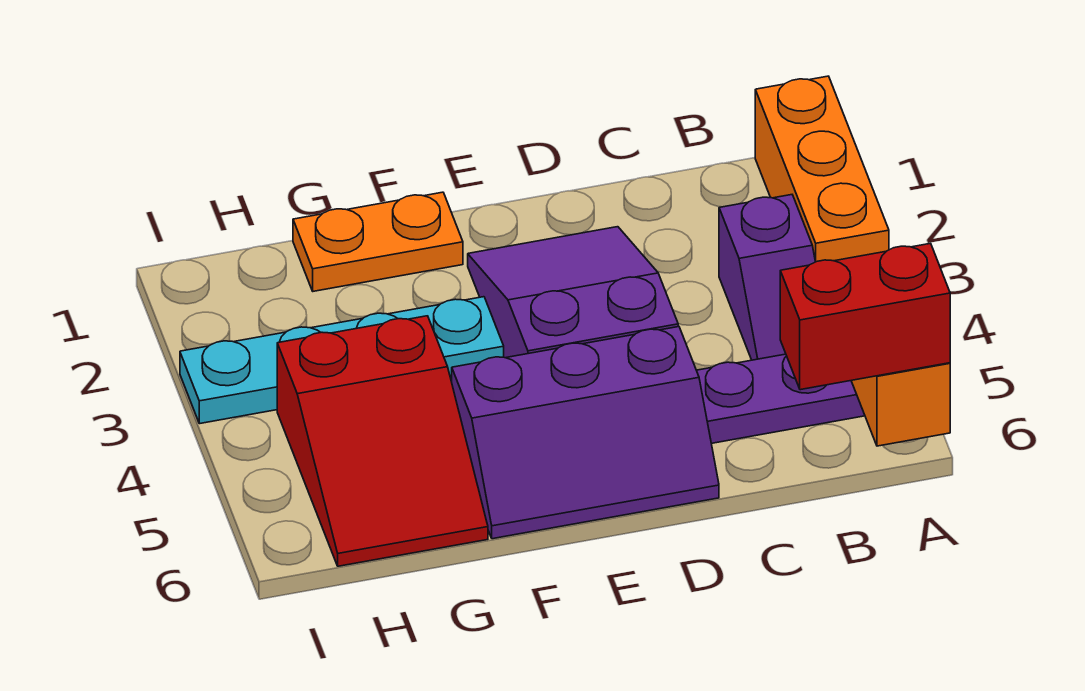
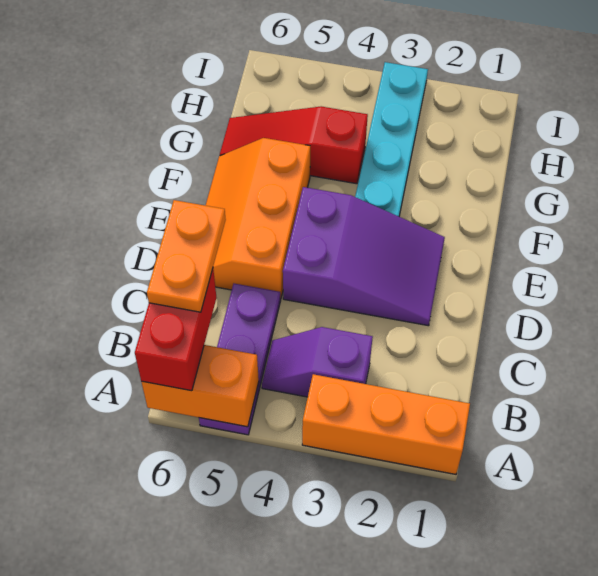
purple 2x3 slope [452,327,719,539] -> orange 2x3 slope [205,138,310,299]
orange 1x2 plate [293,192,463,291] -> orange 1x2 plate moved to [147,200,226,312]
red 2x3 slope [277,316,488,566] -> red 1x3 slope [220,106,368,184]

